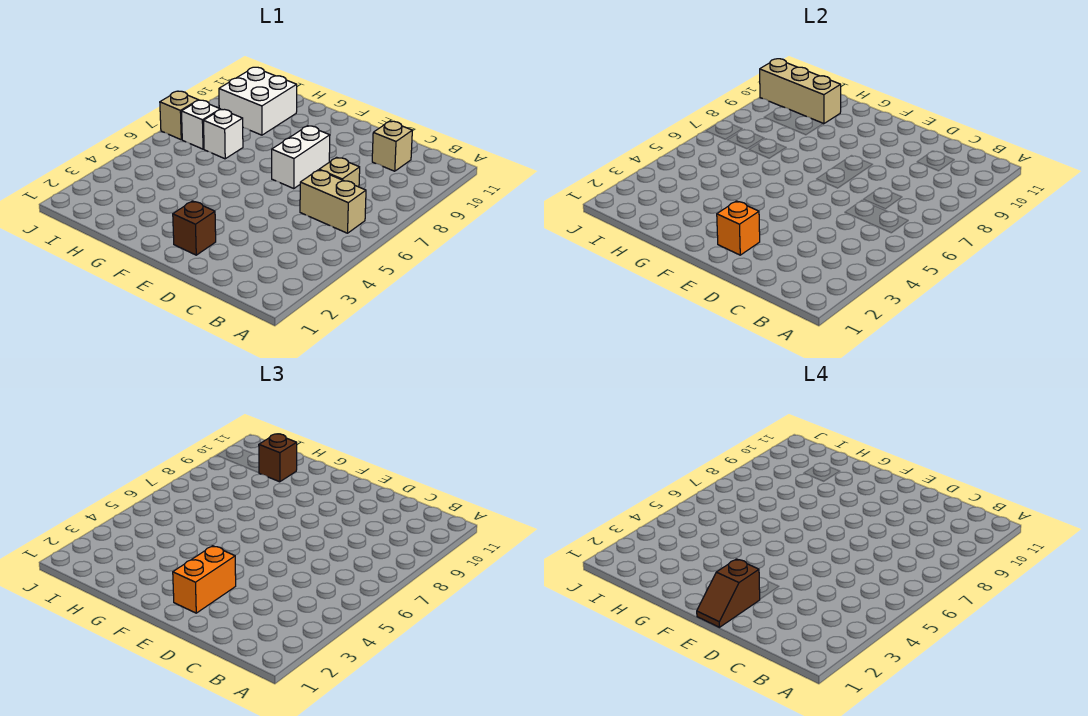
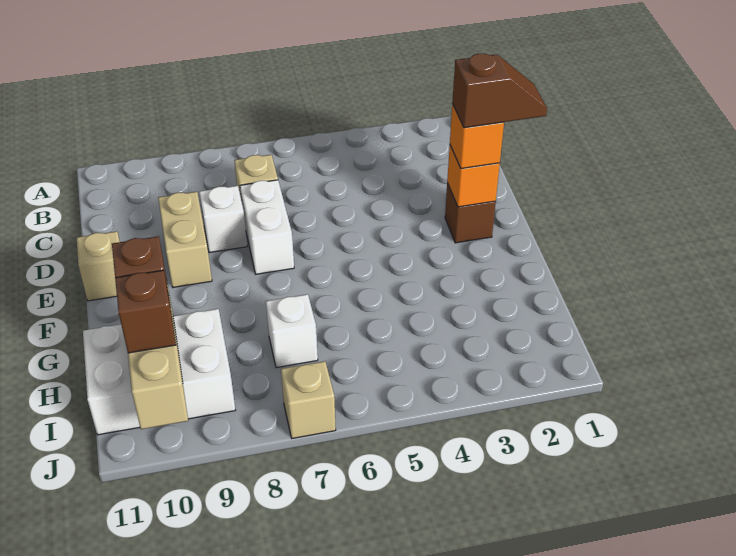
tan 1x2 brick [300,170,366,233] -> tan 1x2 brick moved to [158,192,212,287]
tan 1x1 brick [372,121,412,171] -> tan 1x1 brick moved to [77,231,120,301]
orange 1x2 brick [173,546,236,613] -> orange 1x1 brick [450,104,504,169]
white 1x2 brick [272,126,330,189] -> white 1x2 brick turned to [240,180,294,274]
white 2x2 brick [219,67,297,135] -> white 2x3 brick [83,309,235,435]
white 1x1 brick [181,100,220,149] -> white 1x1 brick moved to [199,186,247,253]
none -> brown 1x1 brick [115,270,176,353]

